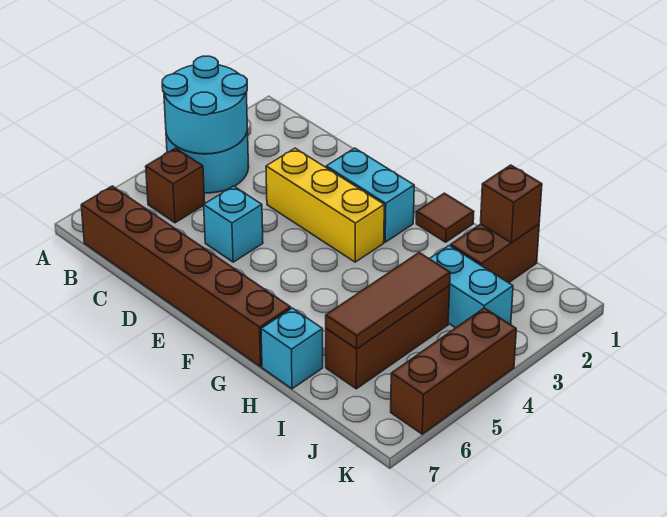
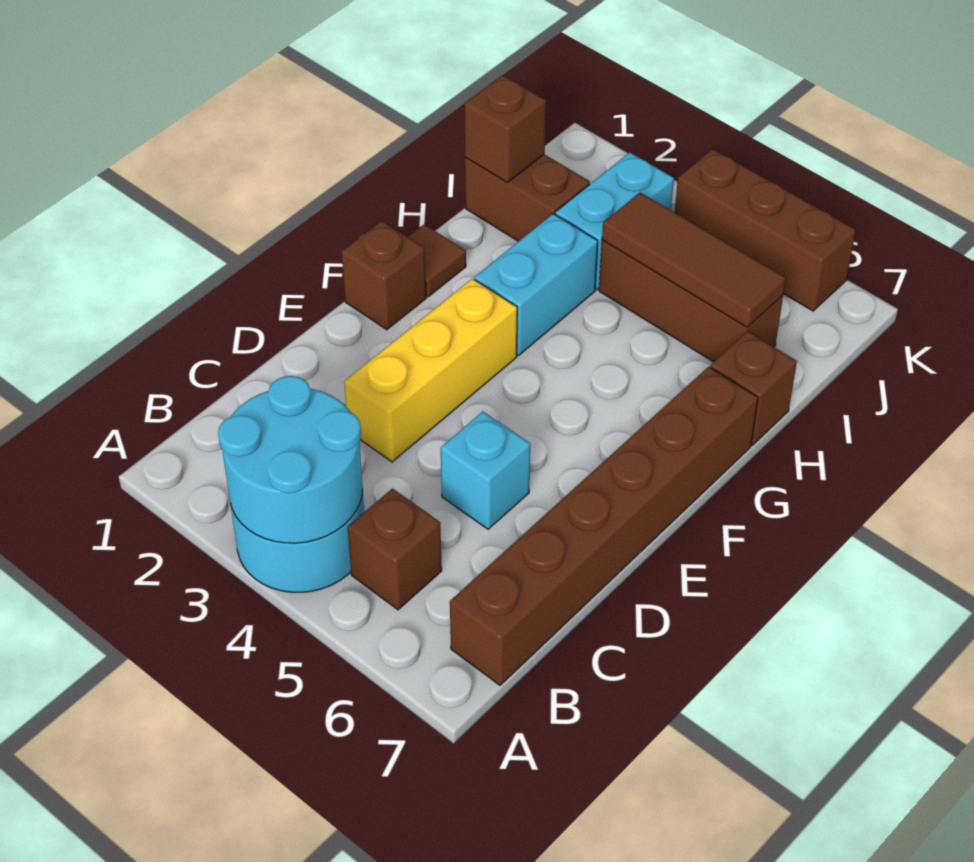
cyan 1x2 brick [326,148,414,242] -> cyan 1x2 brick moved to [474,214,598,356]
none -> brown 1x1 brick [342,221,426,330]
cyan 1x1 brick [261,308,323,389] -> brown 1x1 brick [710,331,797,445]

